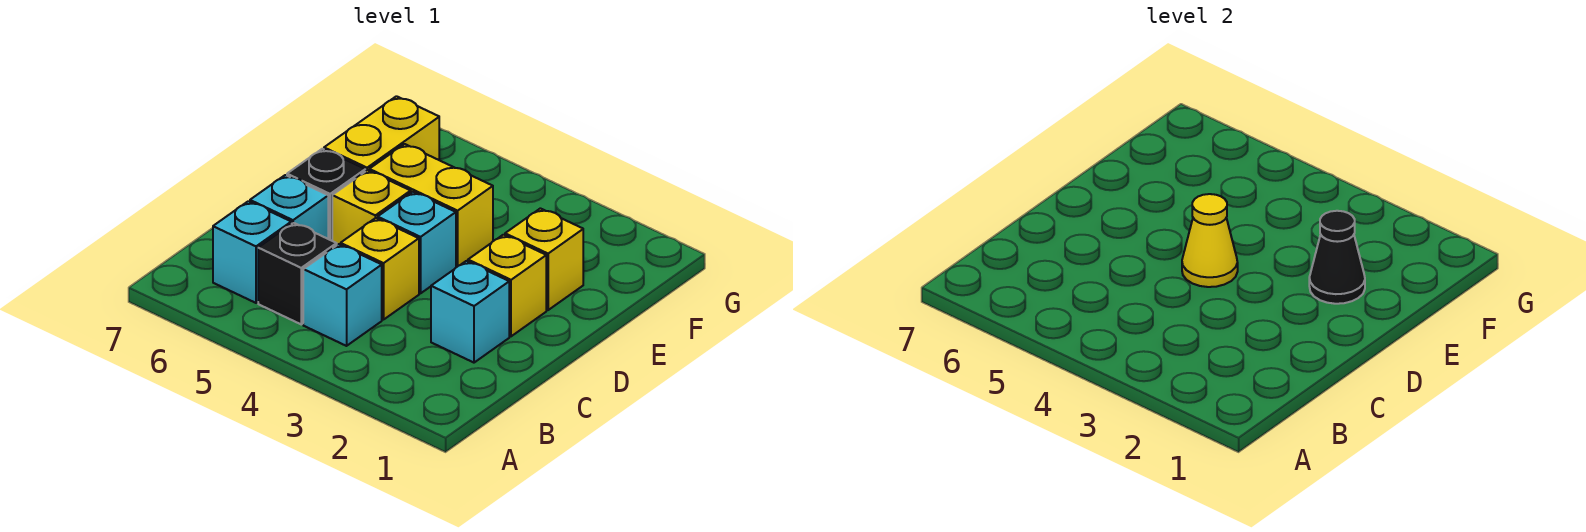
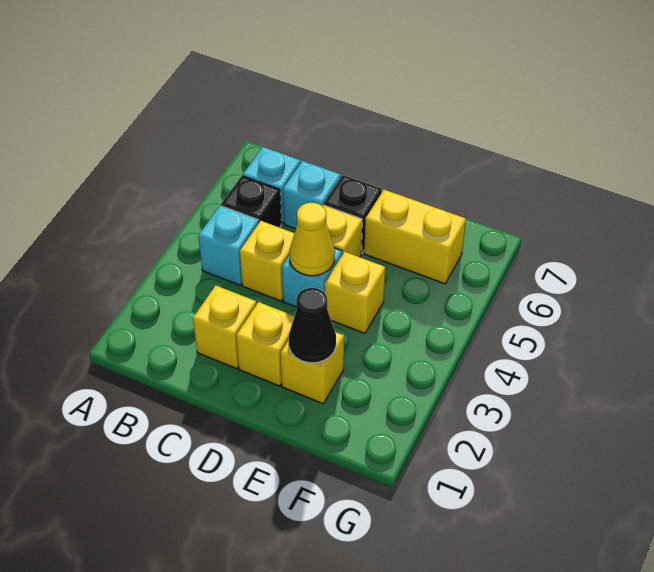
cyan 1x1 brick [431,261,509,363] -> yellow 1x1 brick [193,285,256,369]
yellow 1x2 brick [369,144,493,267] -> yellow 1x1 brick [325,252,385,333]

